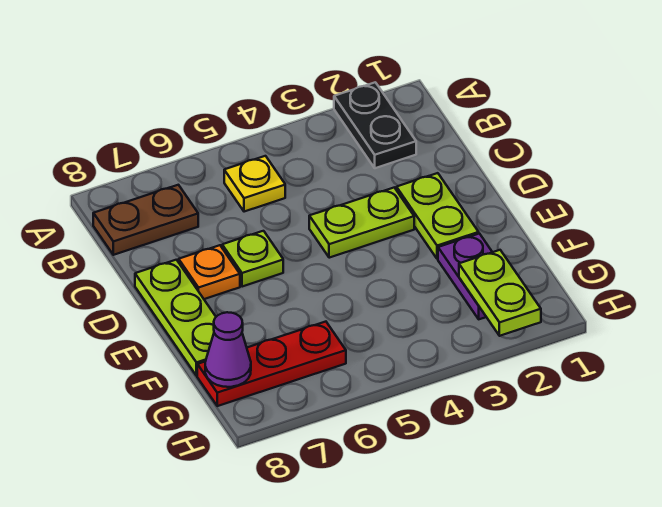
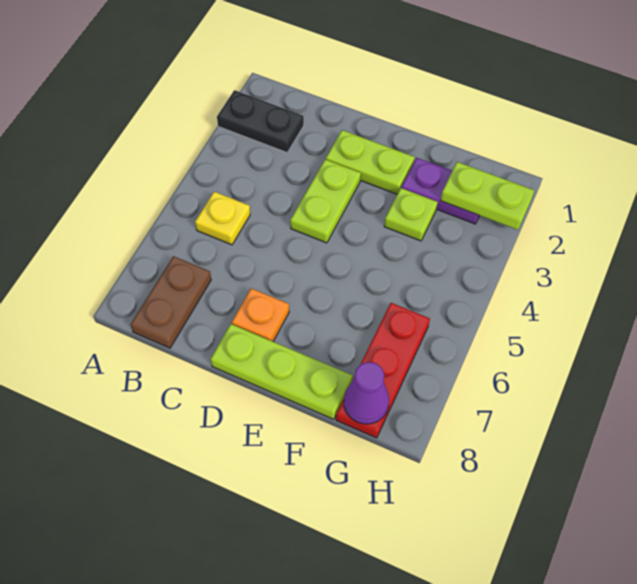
lime 1x1 plate [222,231,283,287] -> lime 1x1 plate moved to [384,188,438,241]

